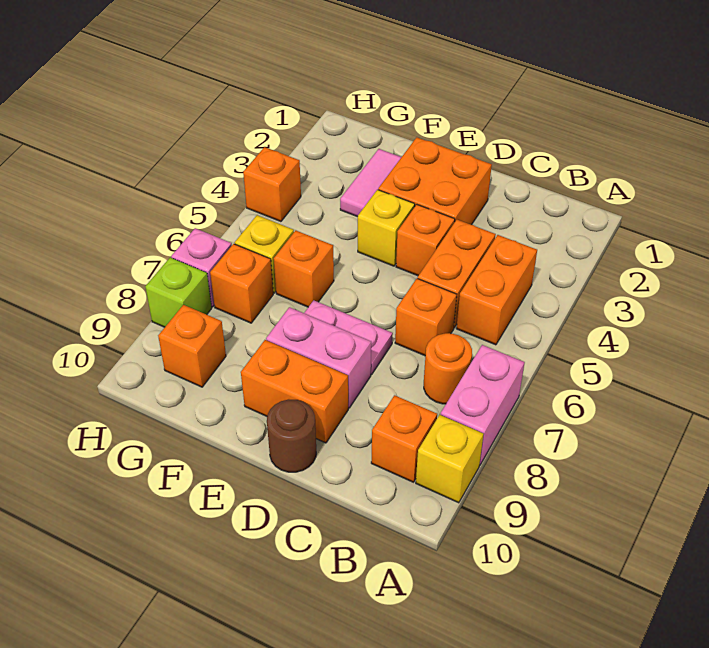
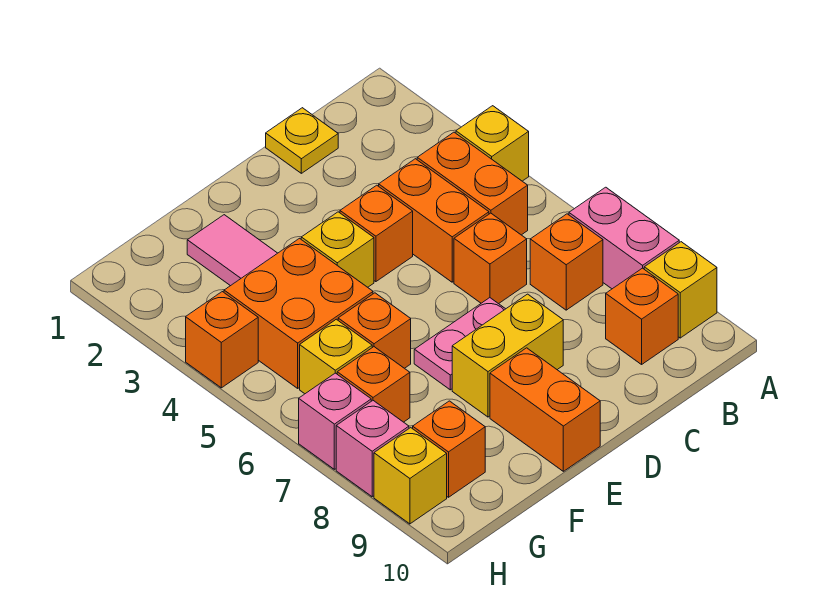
none -> yellow 1x1 brick [456,106,529,181]
orange 1x1 round brick [424,333,472,404] -> orange 1x1 brick [530,214,603,310]
none -> yellow 1x1 plate [266,108,338,173]
orange 2x2 brick [378,137,492,225] -> orange 2x2 brick moved to [224,238,373,388]
pink 1x2 brick [266,307,371,408] -> yellow 1x2 brick [452,294,563,417]
orange 1x2 brick [241,340,348,443] -> orange 1x2 brick turned to [490,348,600,471]
brown 1x1 round brick [267,399,316,472] -> none
lime 1x1 brick [145,258,212,327] -> pink 1x1 brick [336,401,409,497]
none -> yellow 1x1 brick [374,428,447,524]

